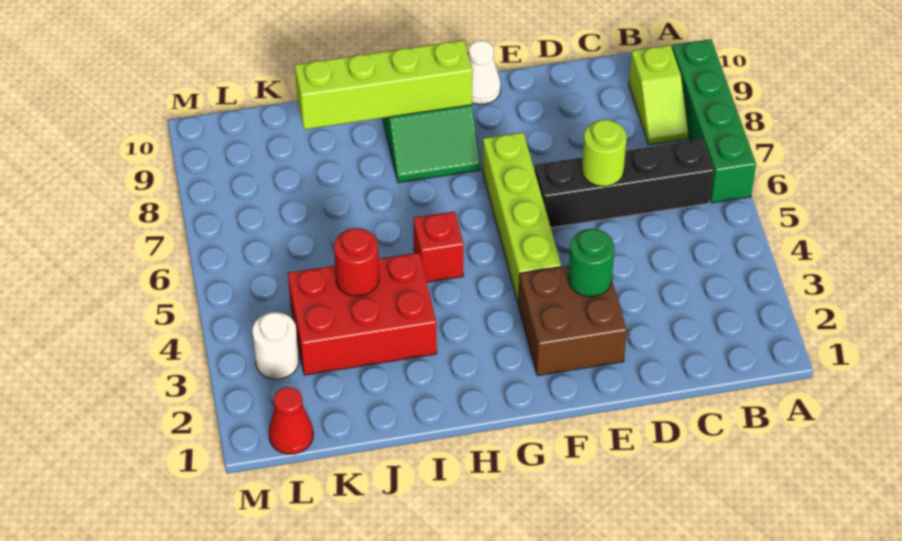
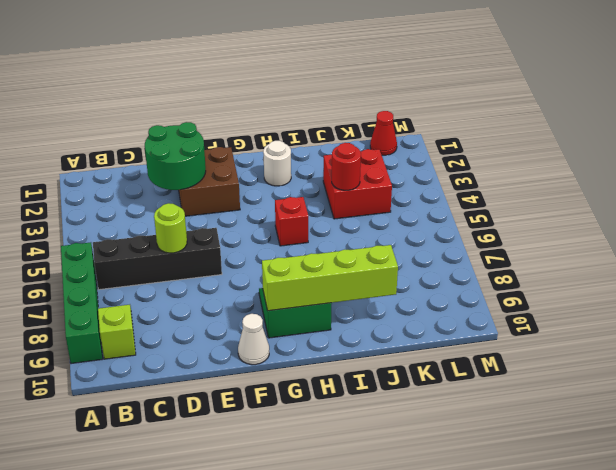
green 1x1 round brick [568,229,614,297] -> green 2x2 round brick [145,122,206,190]
lime 1x4 brick [482,132,561,303] -> none
red 2x3 brick [288,253,437,375] -> red 2x2 brick [323,149,392,219]
white 1x1 round brick [252,312,299,379] -> white 1x1 round brick moved to [263,141,291,186]

